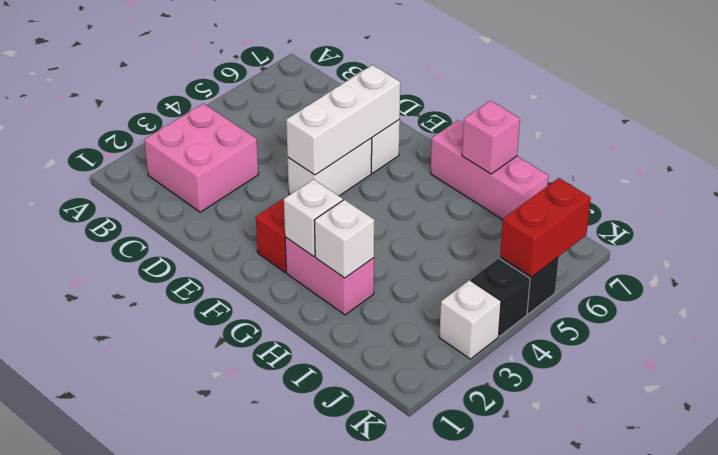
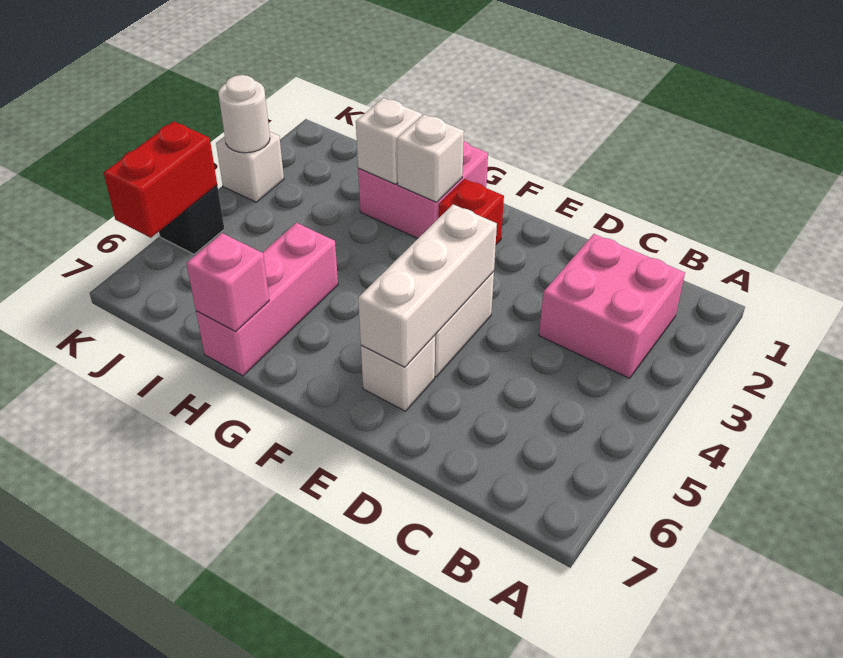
pink 1x2 brick [285,237,374,315] -> pink 2x2 brick [358,141,488,238]
pink 1x3 brick [431,120,549,220] -> pink 1x3 brick turned to [196,223,338,376]
none -> white 1x1 round brick [218,75,270,153]
black 1x1 brick [471,258,530,336] -> none

